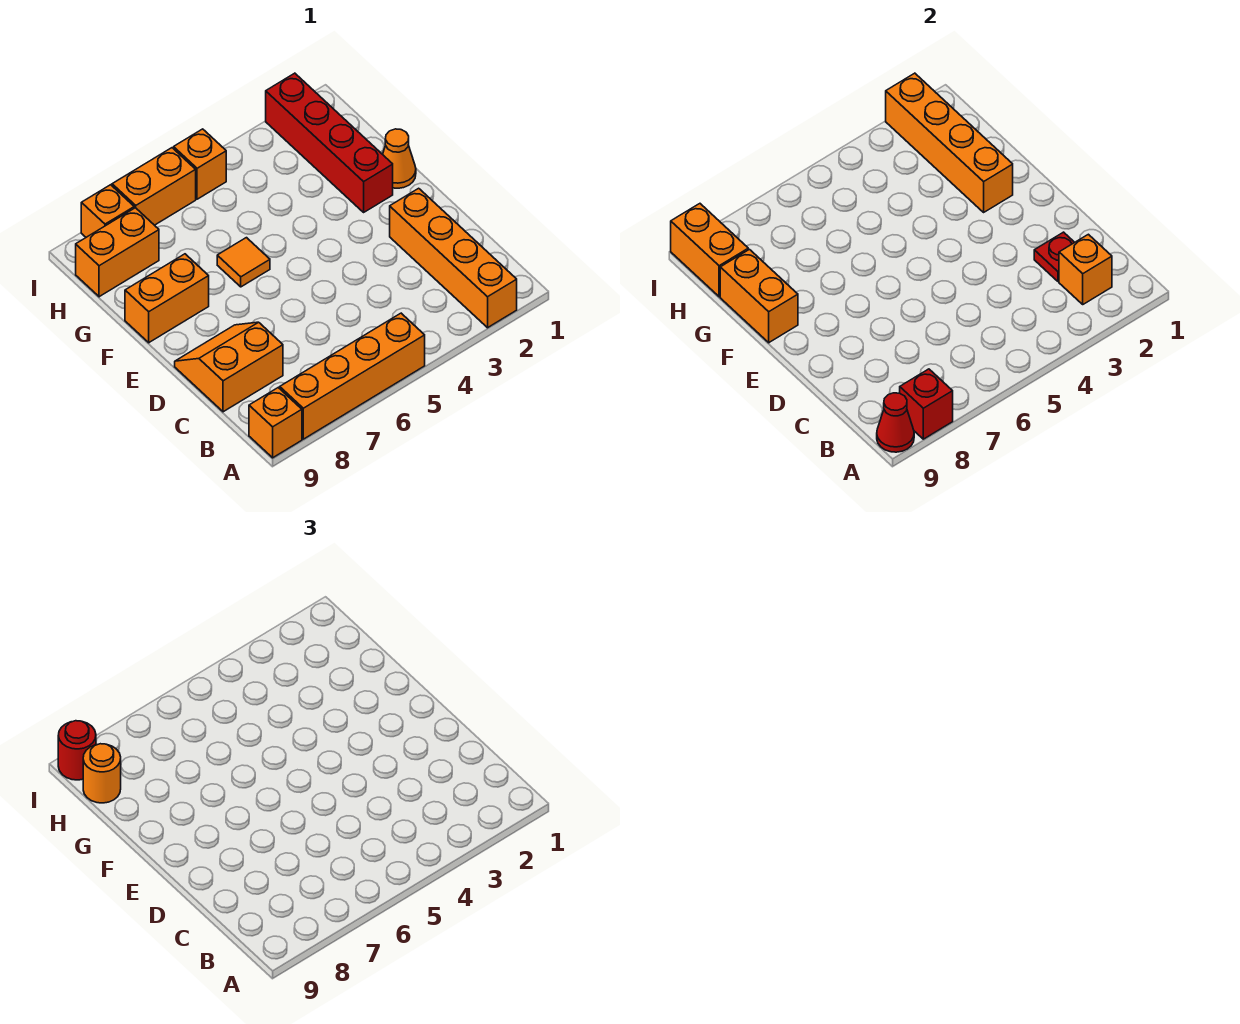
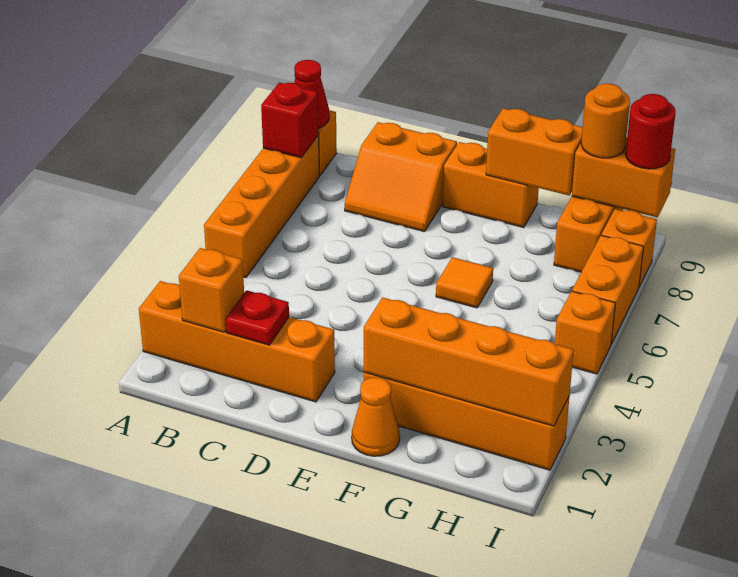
orange 2x2 slope [175,322,283,412] -> orange 2x2 slope turned to [345,122,457,232]
red 1x4 brick [266,73,393,212] -> orange 1x4 brick [364,372,569,470]
orange 1x2 brick [125,254,209,343] -> orange 1x2 brick turned to [443,142,539,227]

